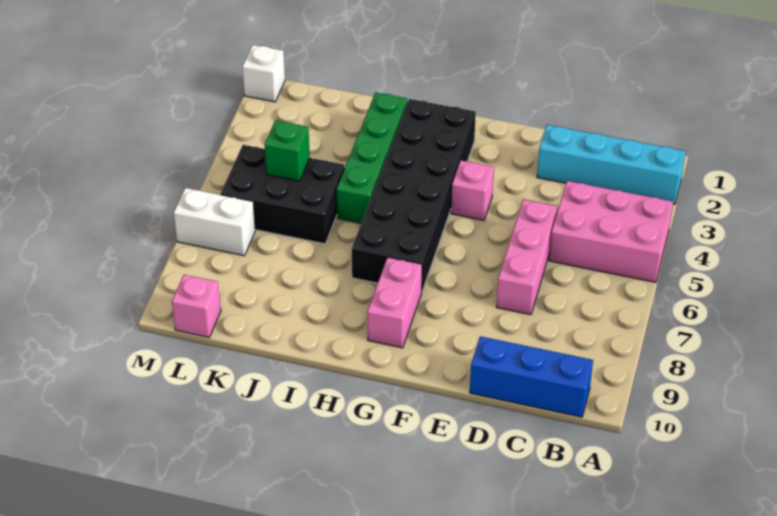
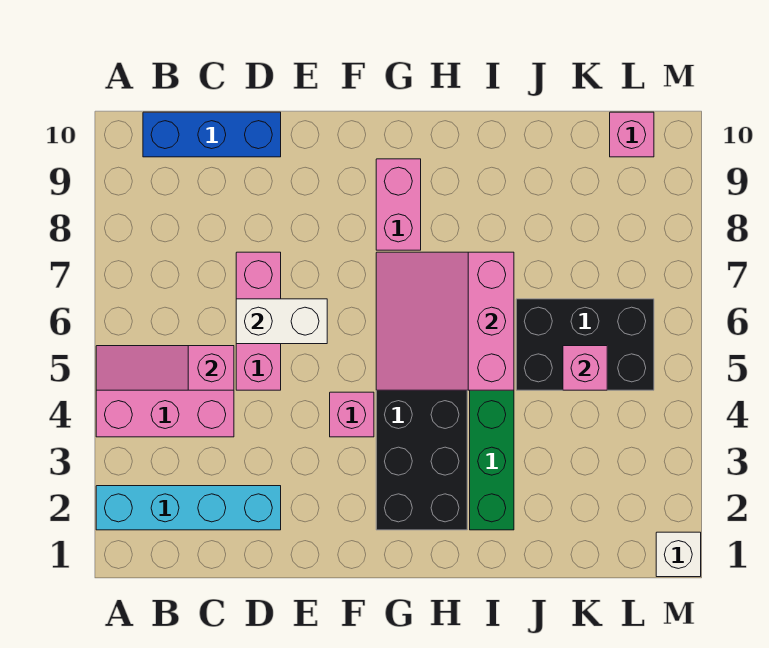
none -> pink 1x3 slope [96,346,234,390]
none -> pink 3x3 slope [376,252,514,390]
green 1x1 brick [265,120,310,181] -> pink 1x1 brick [563,346,607,390]
white 1x2 brick [174,188,255,256] -> white 1x2 brick moved to [236,299,327,344]

